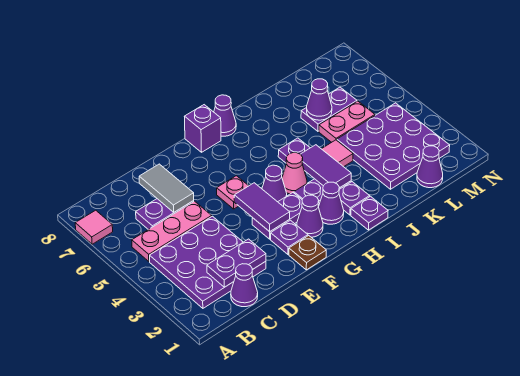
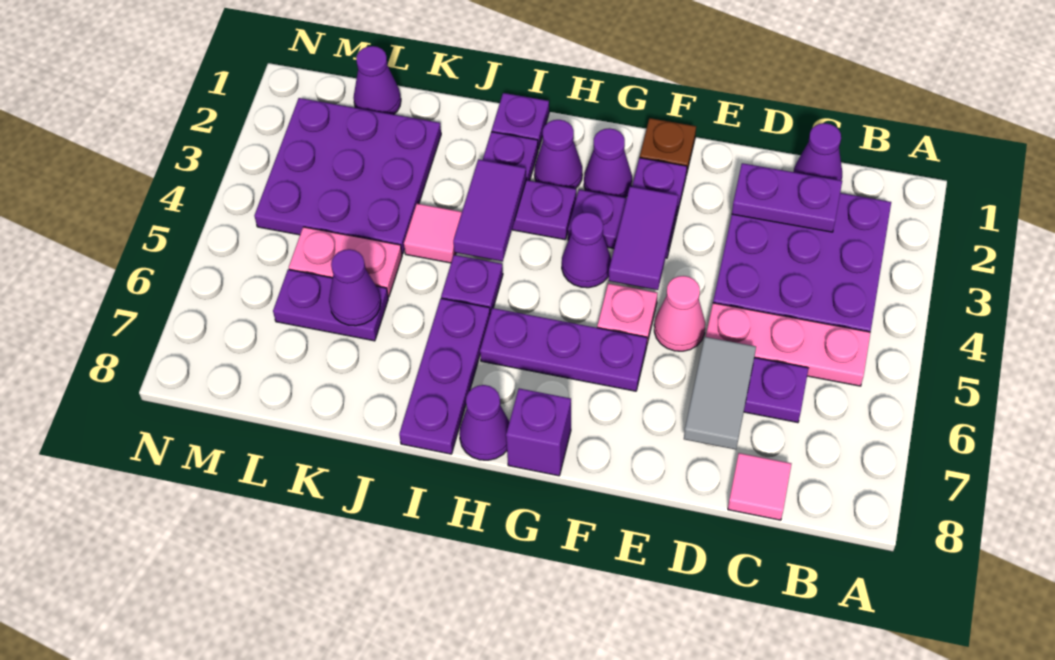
pink 1x1 tile [75,210,113,244] -> pink 1x1 tile moved to [728,453,791,520]
none -> purple 1x3 plate [480,308,647,391]
pink 1x1 cone [282,153,307,194] -> pink 1x1 cone moved to [654,276,705,351]
none -> purple 1x3 plate [399,298,490,454]

